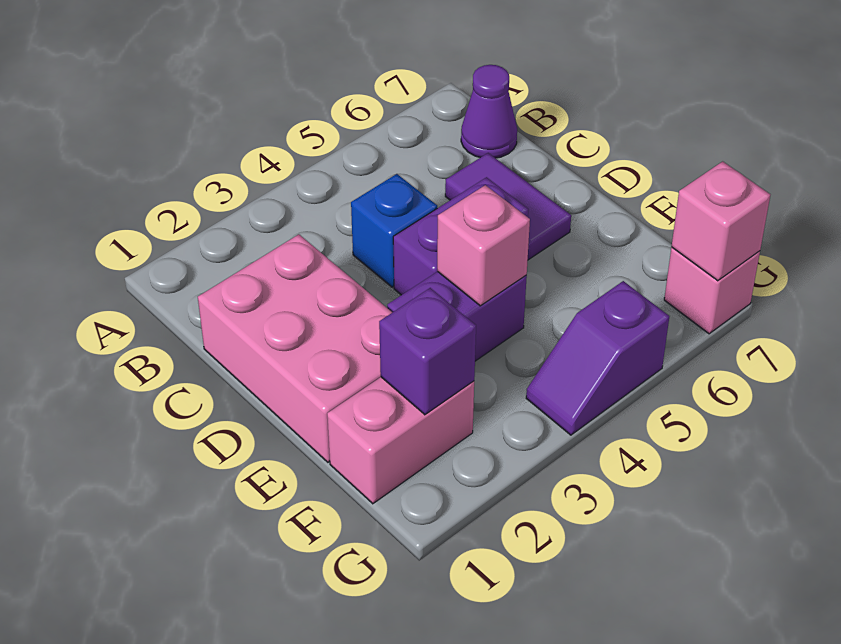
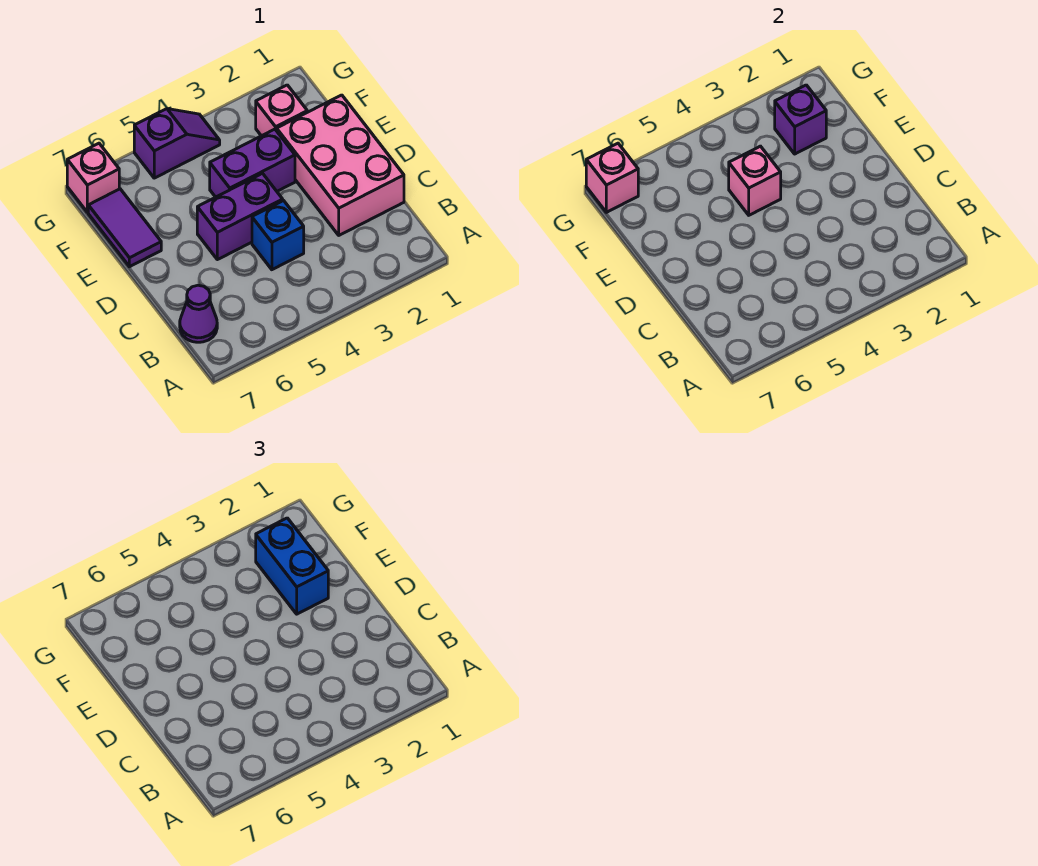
purple 1x2 tile [445,153,571,260] -> purple 1x2 tile moved to [88,189,161,267]
none -> blue 1x2 brick [256,518,328,614]
pink 1x2 brick [327,377,474,504] -> pink 1x1 brick [256,85,307,136]

